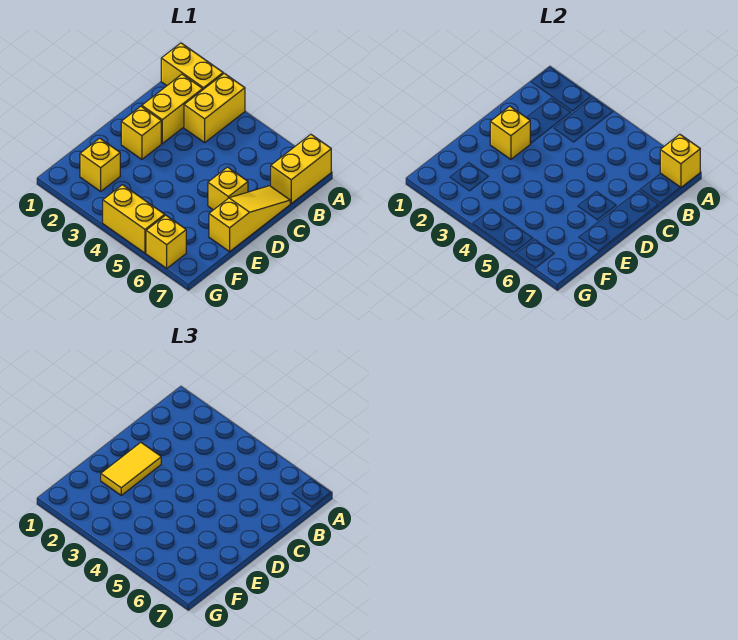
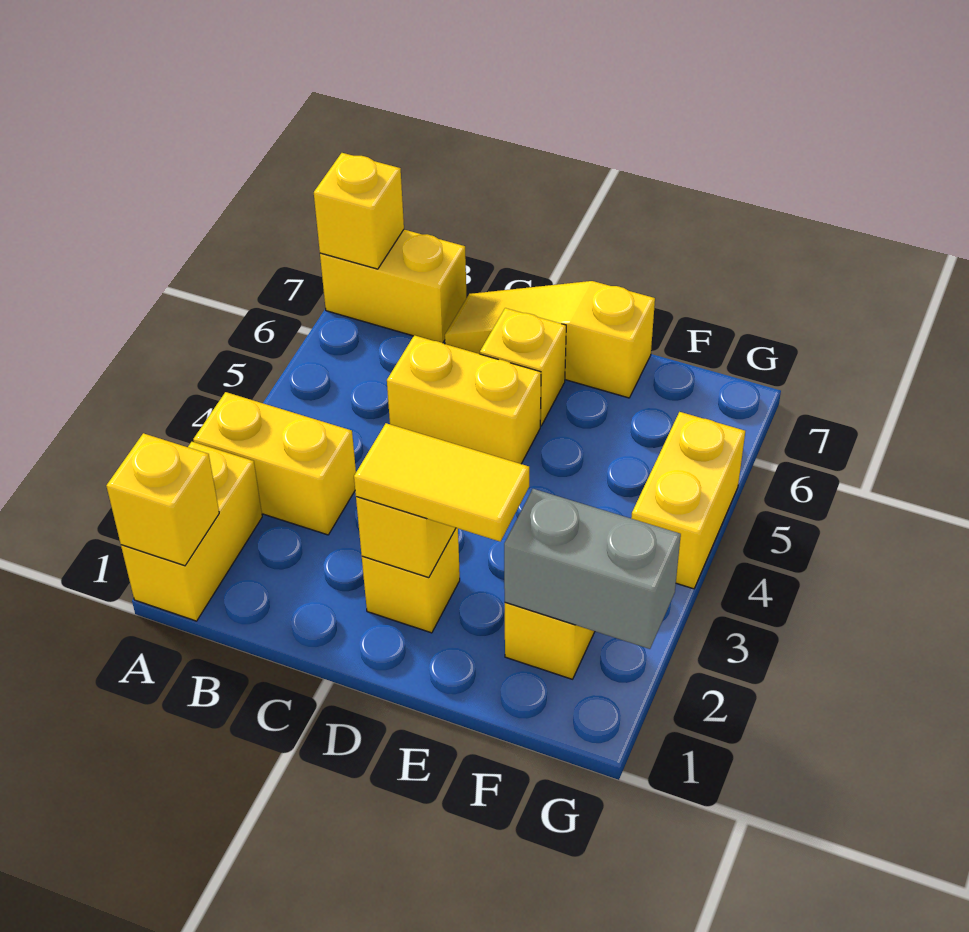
yellow 1x2 brick [142,74,203,143] -> yellow 1x2 brick moved to [387,335,541,464]
none -> grey 1x2 brick [504,489,681,649]
yellow 1x1 brick [146,215,186,268] -> yellow 1x1 brick moved to [106,433,219,566]

